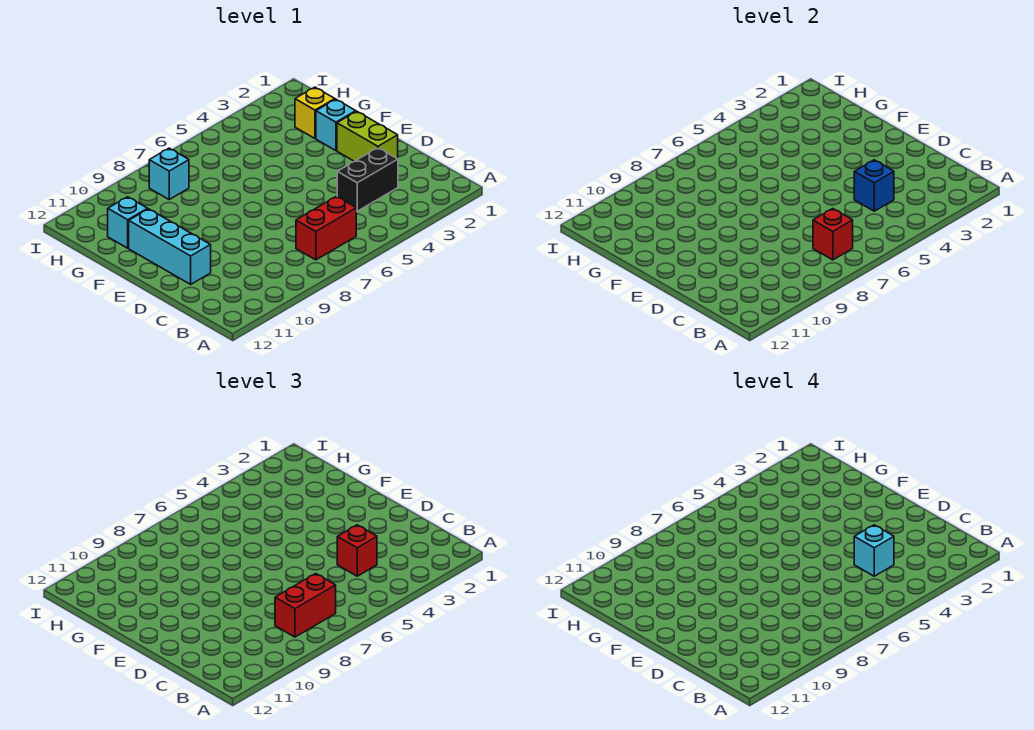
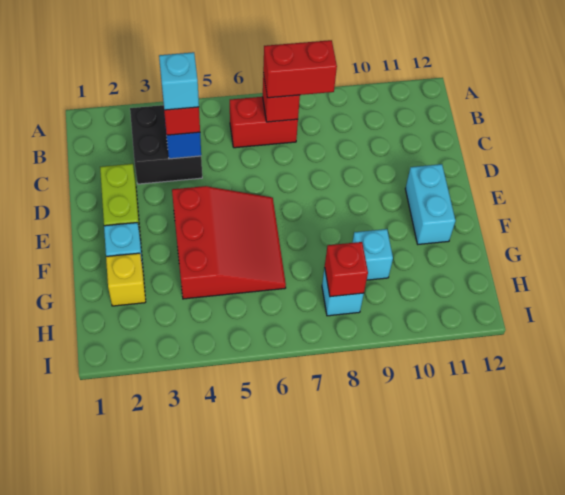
black 1x2 brick [337,148,398,211] -> black 2x2 brick [130,105,202,184]
cyan 1x3 brick [129,209,211,284] -> cyan 1x2 brick [405,164,456,244]
none -> red 3x3 slope [172,186,286,299]
cyan 1x1 brick [108,197,148,248] -> cyan 1x1 brick moved to [352,229,393,280]
none -> red 1x1 brick [325,242,368,297]

